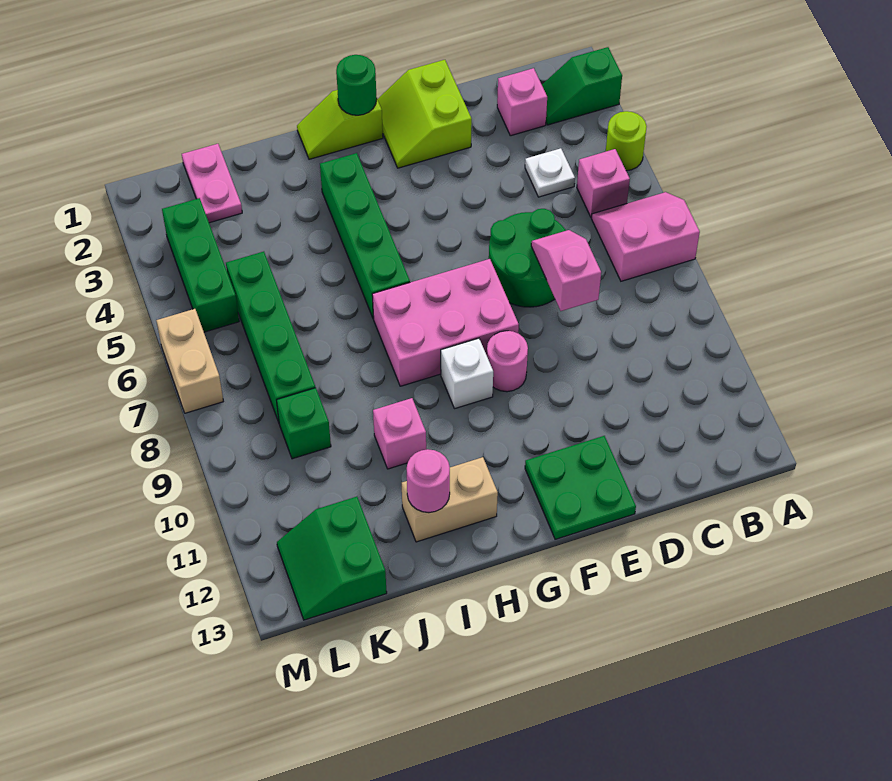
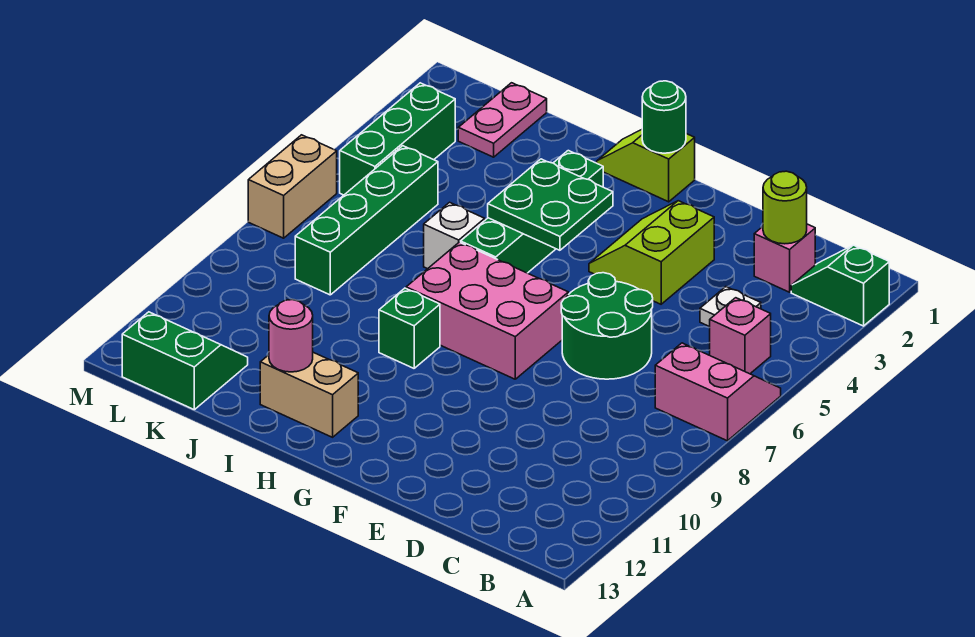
lime 1x1 round brick [606,111,647,171] -> lime 1x1 round brick moved to [763,171,807,244]
pink 1x2 slope [531,230,601,311] -> none
lime 2x2 slope [377,60,472,168] -> lime 2x2 slope moved to [589,201,714,304]
green 2x2 plate [525,436,636,539] -> green 2x2 plate moved to [488,159,613,250]
pink 1x1 round brick [487,331,528,392] -> none
white 1x1 brick [441,338,493,409] -> white 1x1 brick moved to [424,202,485,269]
pink 1x1 brick [373,398,426,469] -> none
green 1x1 brick [277,388,331,459] -> green 1x1 brick moved to [379,288,440,368]
green 2x2 slope [277,497,387,620] -> green 2x2 slope turned to [122,312,248,410]

